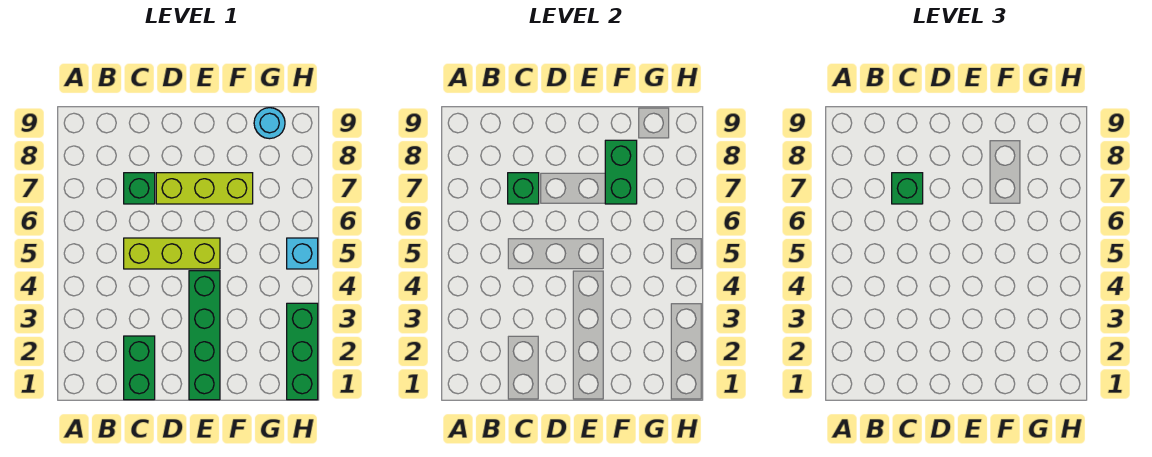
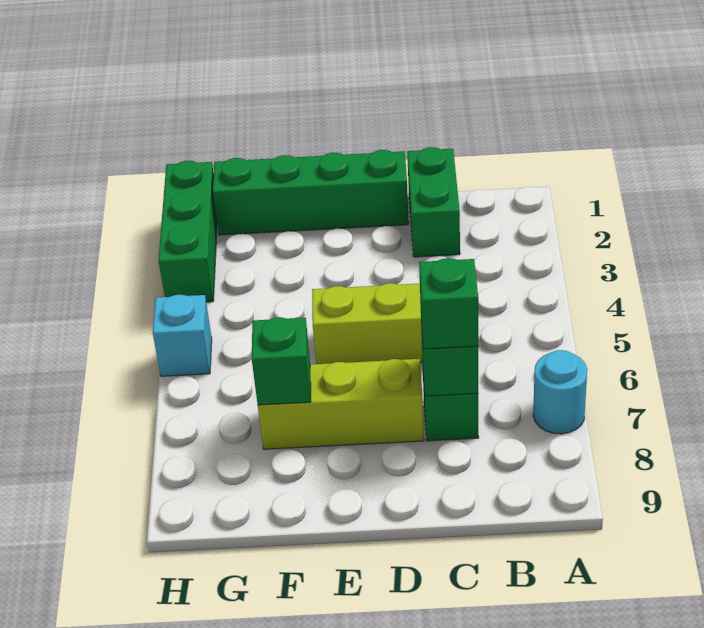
green 1x4 brick [189,271,220,400] -> green 1x4 brick turned to [213,150,409,235]
green 1x2 brick [605,140,637,204] -> green 1x1 brick [252,318,311,405]
cyan 1x1 round brick [254,108,285,139] -> cyan 1x1 round brick moved to [533,350,587,434]

